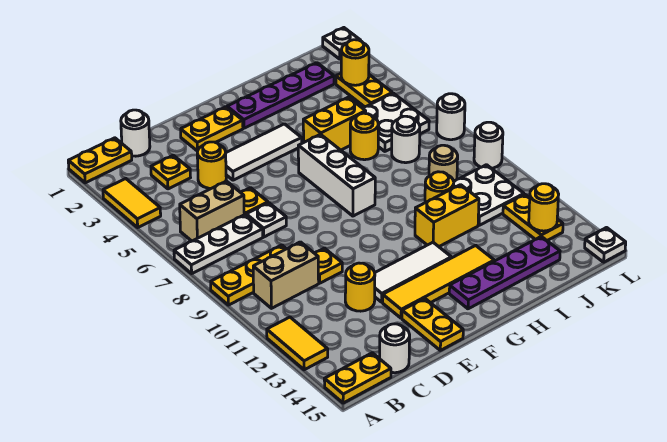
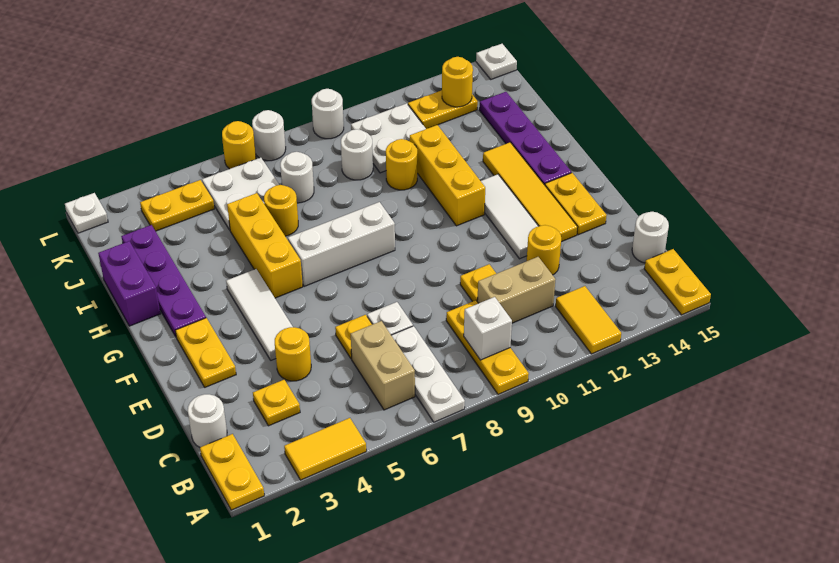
yellow 1x2 tile [267,317,328,370] -> yellow 1x2 tile turned to [556,286,621,354]
none -> white 1x1 brick [464,297,512,360]
tan 1x2 brick [253,242,319,308] -> tan 1x2 brick turned to [477,257,556,323]
yellow 1x2 plate [402,298,463,350] -> yellow 1x2 plate turned to [545,173,607,235]
none -> purple 1x2 brick [98,241,161,326]
yellow 1x2 brick [303,97,366,150] -> yellow 1x3 brick [227,193,303,298]
yellow 1x2 brick [415,185,479,247] -> yellow 1x3 brick [410,125,485,226]
tan 1x1 round brick [429,145,458,181] -> white 1x1 round brick [341,129,373,180]
yellow 1x1 round brick [341,40,369,85] -> yellow 1x1 round brick moved to [222,121,256,169]

